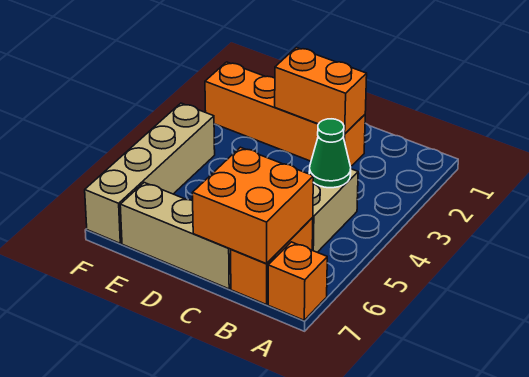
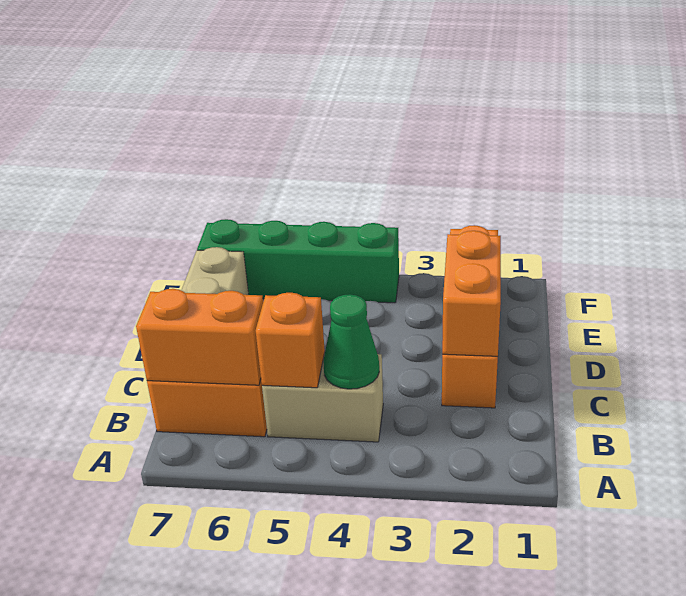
orange 1x1 brick [268,242,327,320] -> orange 1x1 brick moved to [256,293,325,388]
orange 2x2 brick [192,147,313,264] -> orange 1x2 brick [136,289,263,385]
tan 1x4 brick [85,103,215,243] -> green 1x4 brick [197,219,399,303]

